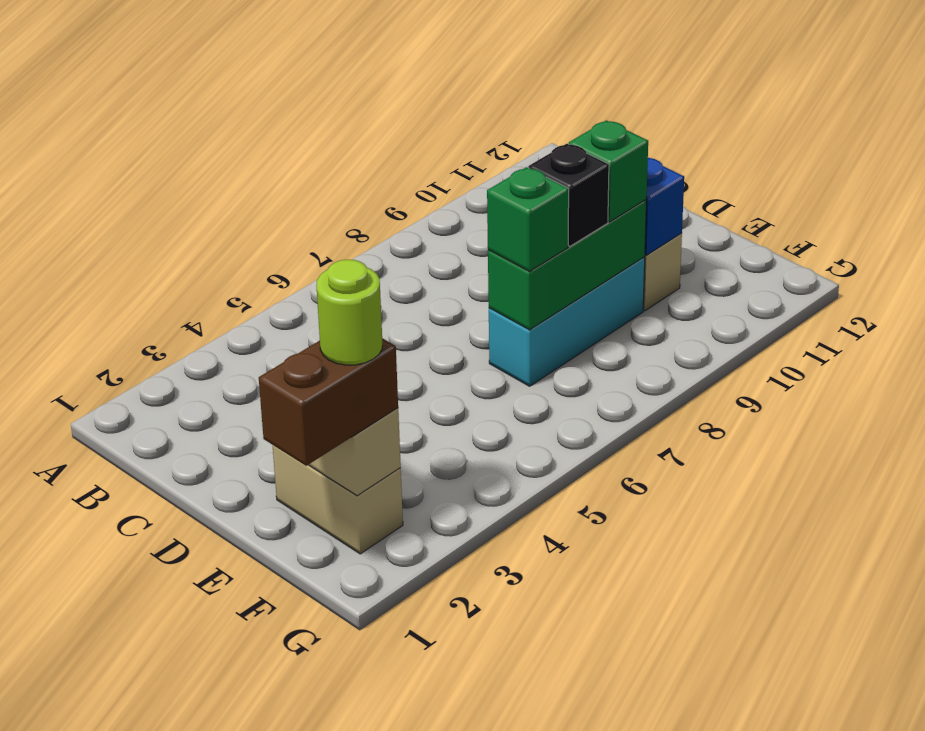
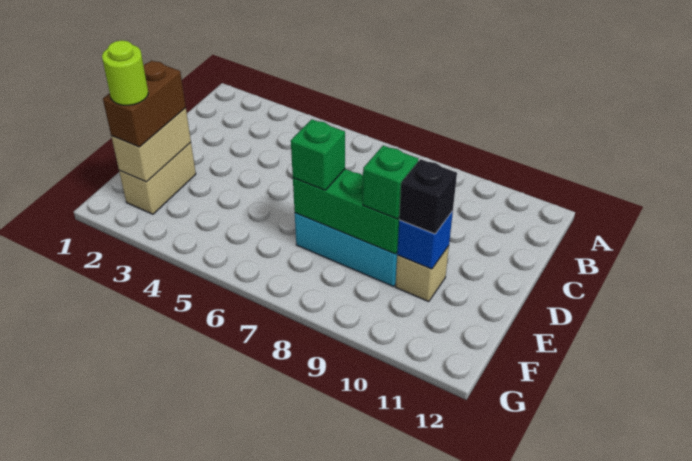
black 1x1 brick [528,144,609,246] -> black 1x1 brick moved to [399,159,457,234]
brown 1x2 brick [259,338,398,466] -> brown 1x2 brick turned to [103,61,186,147]

